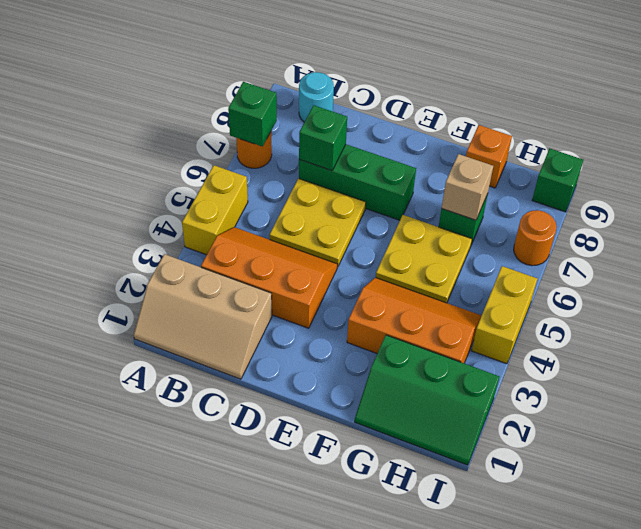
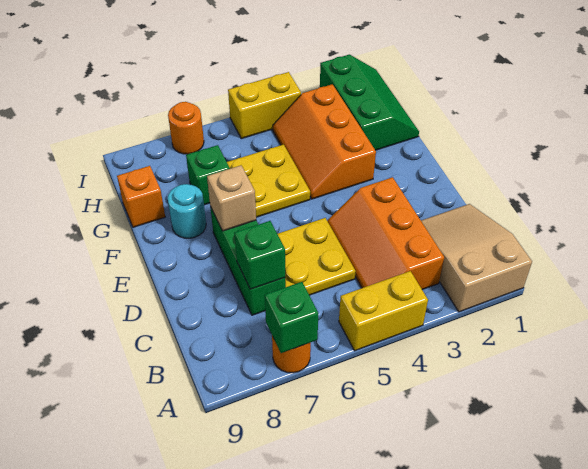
tan 2x3 slope [134,254,272,379] -> tan 2x3 slope turned to [421,204,532,312]
cyan 1x1 round brick [299,72,334,122] -> cyan 1x1 round brick moved to [168,184,206,238]
tan 1x1 brick [442,154,493,220] -> tan 1x1 brick moved to [207,166,256,231]
green 1x1 brick [532,149,583,212] -> none

